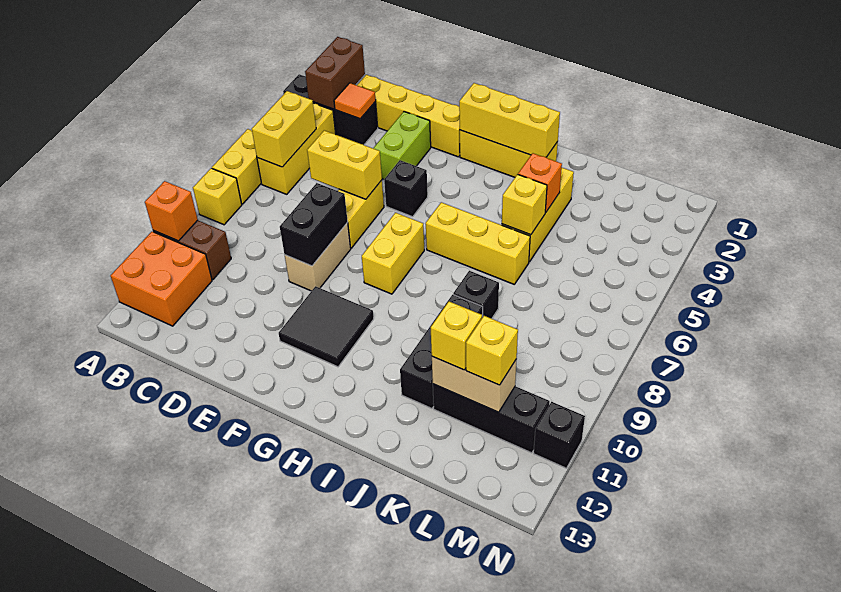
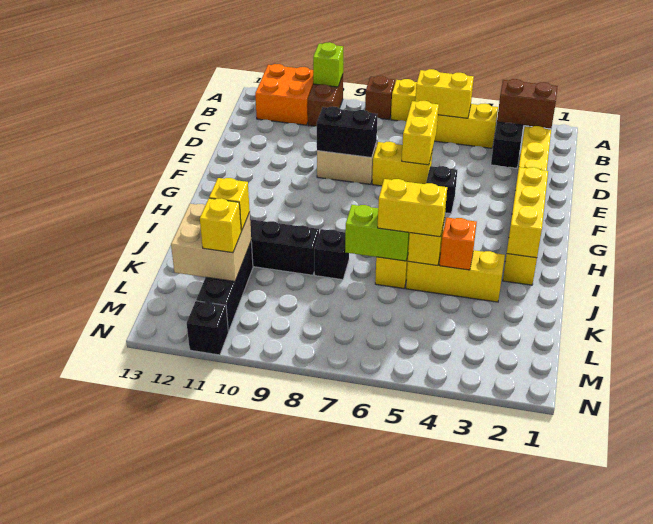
yellow 1x1 brick [193,168,242,225] -> brown 1x1 brick [365,76,395,120]
orange 1x1 brick [145,181,198,241] -> lime 1x1 brick [313,42,343,87]
orange 1x1 tile [334,83,376,119] -> none
lime 1x2 brick [373,112,431,179] -> lime 1x2 brick moved to [345,205,410,261]
black 2x2 tile [279,286,374,367] -> none
yellow 1x2 brick [362,213,424,294] -> yellow 1x2 brick moved to [378,179,447,237]
tan 1x2 brick [432,357,517,412] -> tan 2x2 brick [171,204,251,281]

